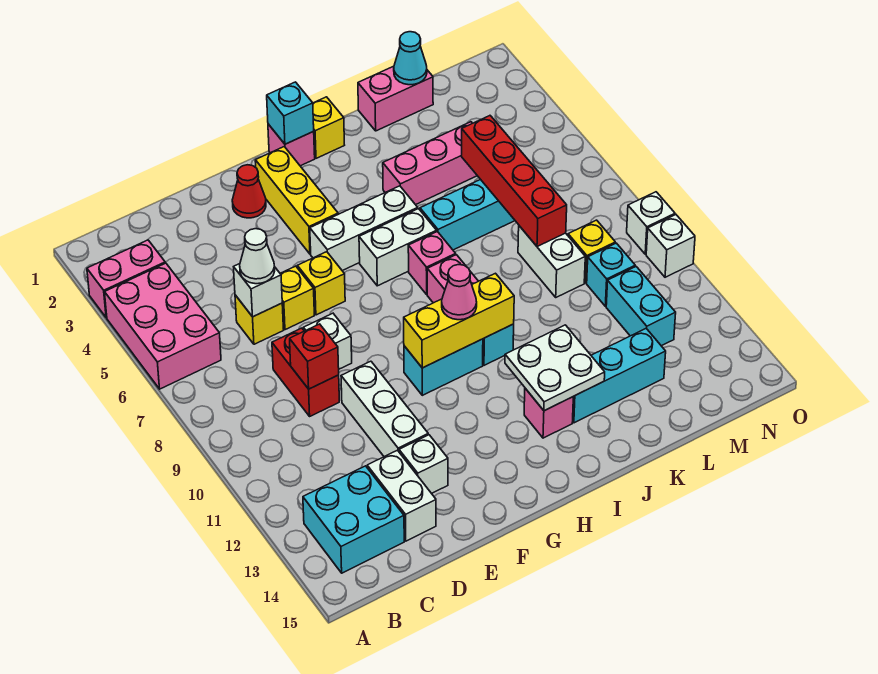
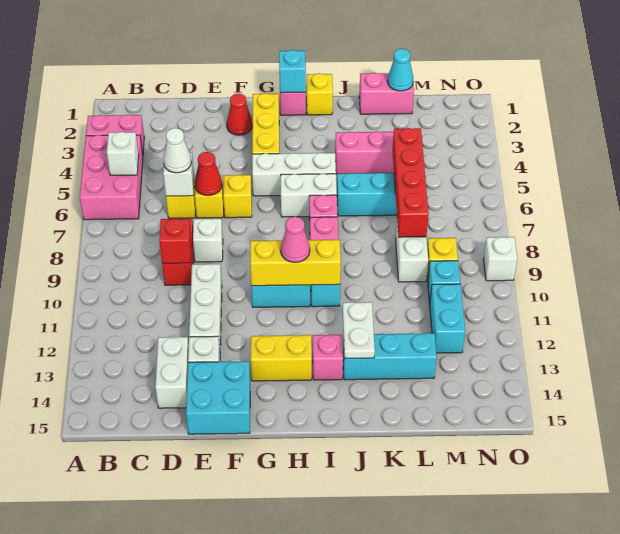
cyan 2x2 brick [303,466,404,573] -> cyan 2x2 brick moved to [186,361,250,434]
none -> red 1x1 cone [195,152,222,196]
none -> yellow 1x2 brick [251,335,312,381]
white 2x2 plate [505,325,605,411] -> white 1x2 plate [343,302,375,359]
white 1x1 brick [646,215,695,277] -> white 1x1 brick moved to [107,132,139,175]

